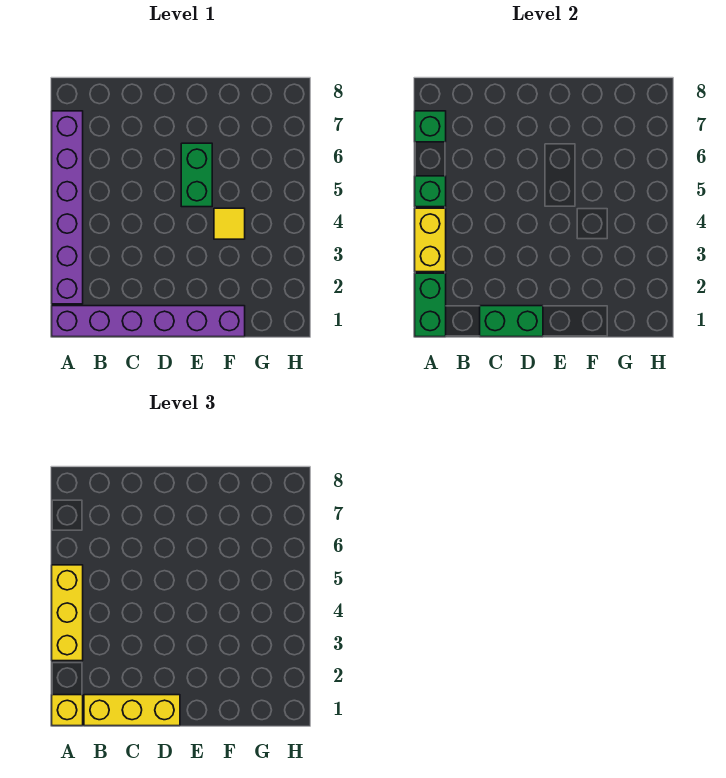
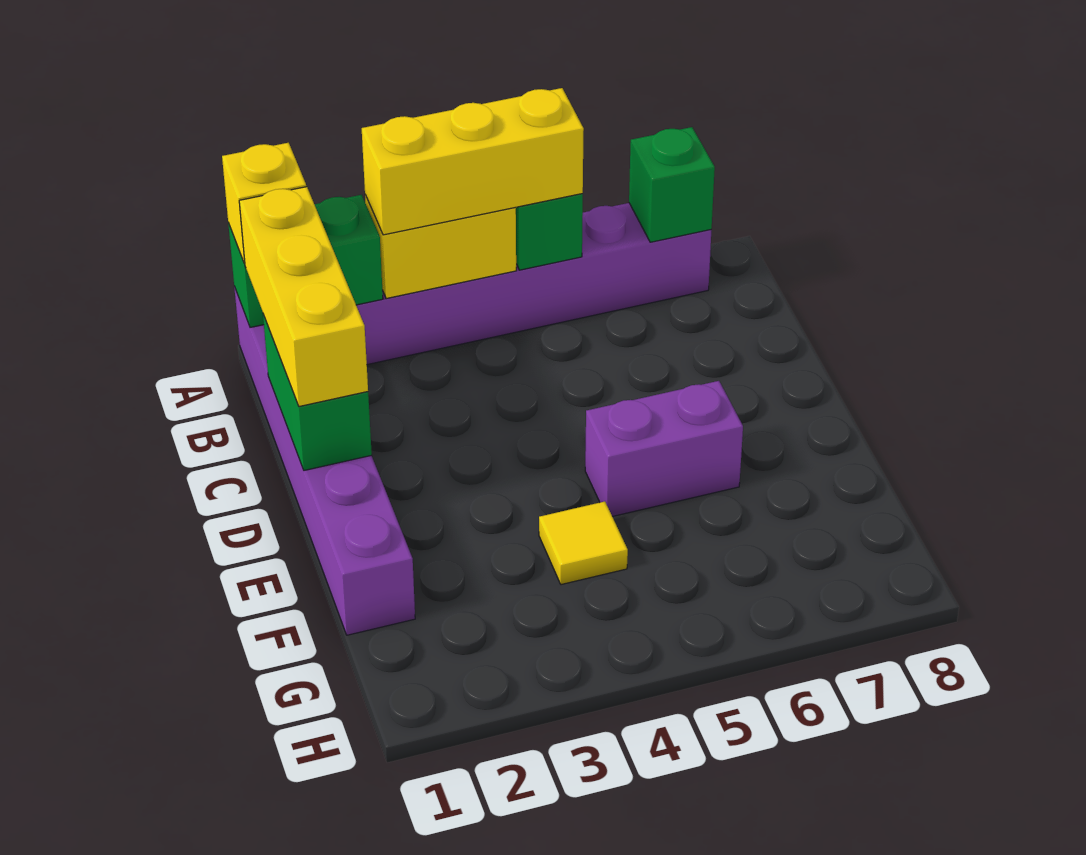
green 1x2 brick [181,143,212,207] -> purple 1x2 brick [585,381,743,516]

